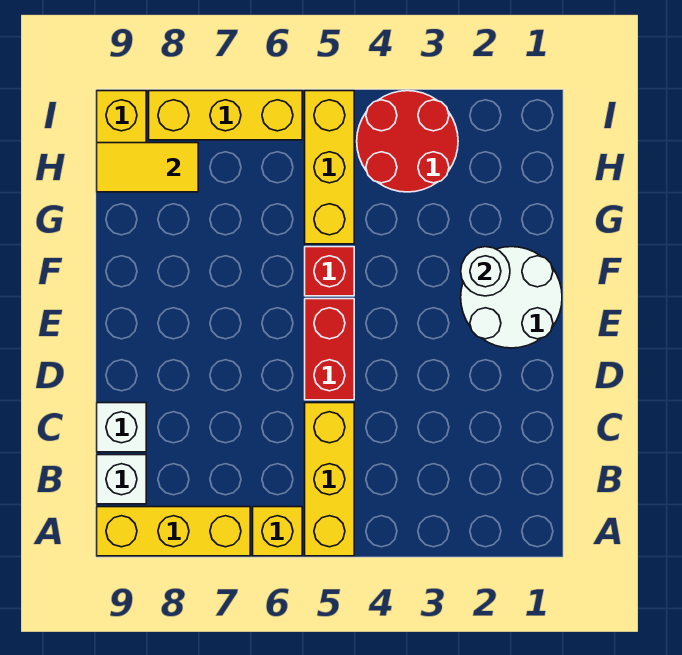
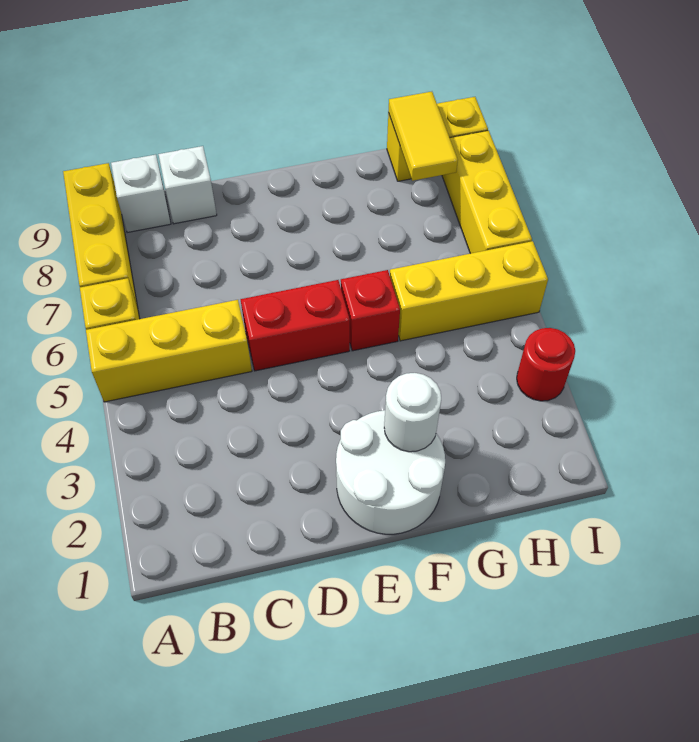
red 2x2 round brick [357,91,458,192] -> red 1x1 round brick [517,328,575,401]

